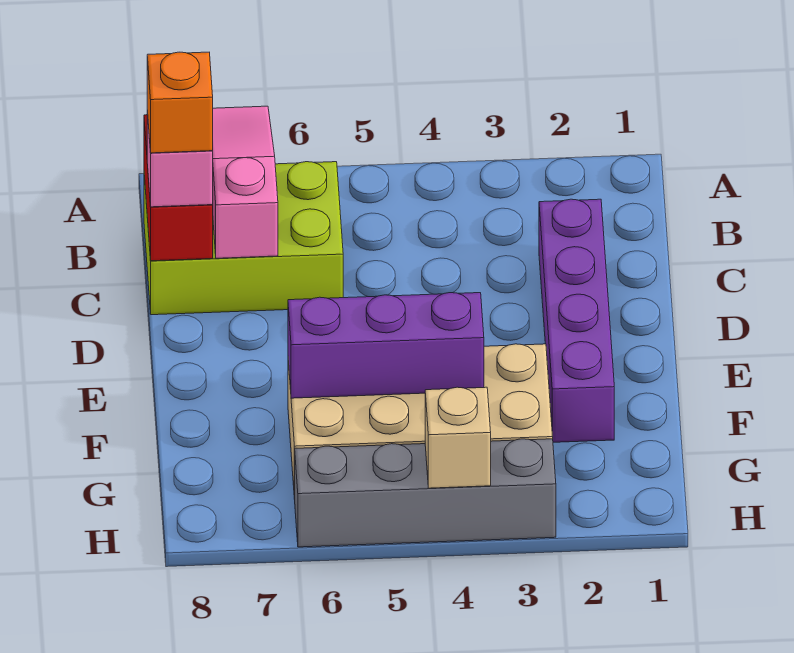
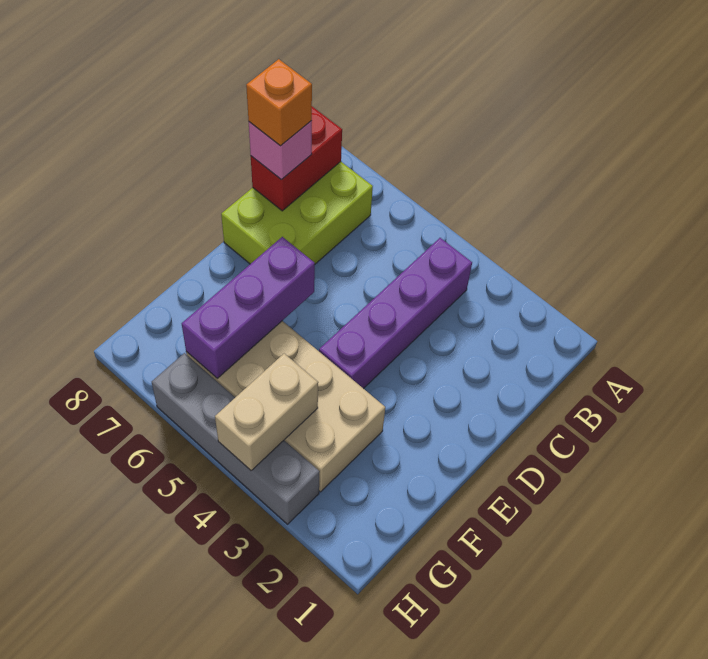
pink 1x3 slope [213,106,278,258] -> none
lime 2x3 brick [144,162,343,315] -> lime 2x3 brick turned to [221,162,373,264]
purple 1x4 brick [539,199,614,442] -> purple 1x4 brick moved to [319,238,472,389]
purple 1x3 brick [288,293,484,398] -> purple 1x3 brick turned to [182,237,315,378]
tan 1x1 brick [425,387,491,488] -> tan 1x2 brick [215,354,318,470]

